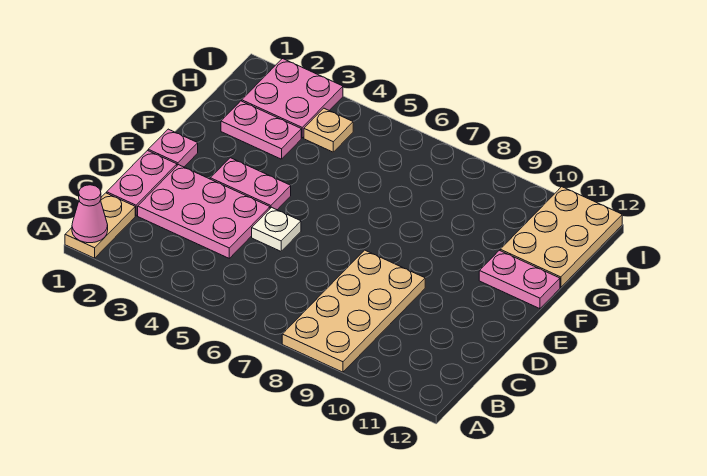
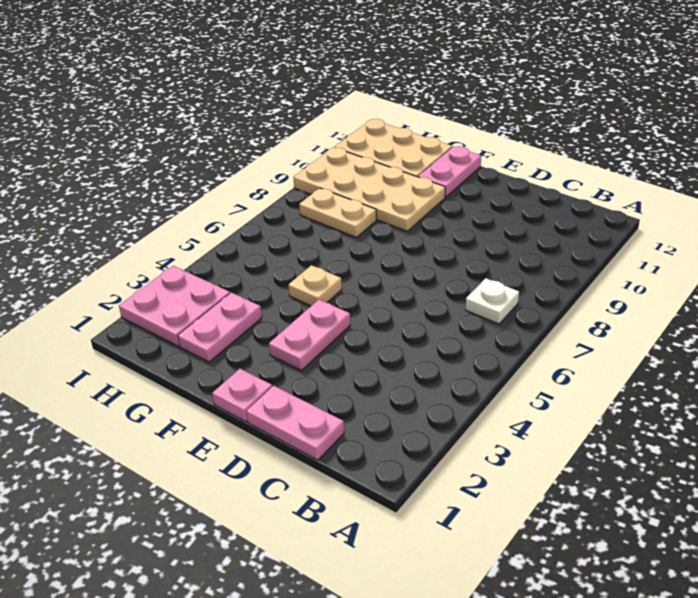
tan 1x2 plate [65,193,135,258] -> tan 1x2 plate moved to [299,188,376,237]
pink 1x1 cone [72,185,108,243] -> none
tan 2x4 plate [282,250,425,372] -> tan 2x4 plate moved to [293,147,445,231]
pink 2x3 plate [138,165,270,258] -> none
white 1x1 plate [252,207,301,251] -> white 1x1 plate moved to [466,278,519,324]
tan 1x1 plate [304,108,353,152] -> tan 1x1 plate moved to [289,265,342,306]

